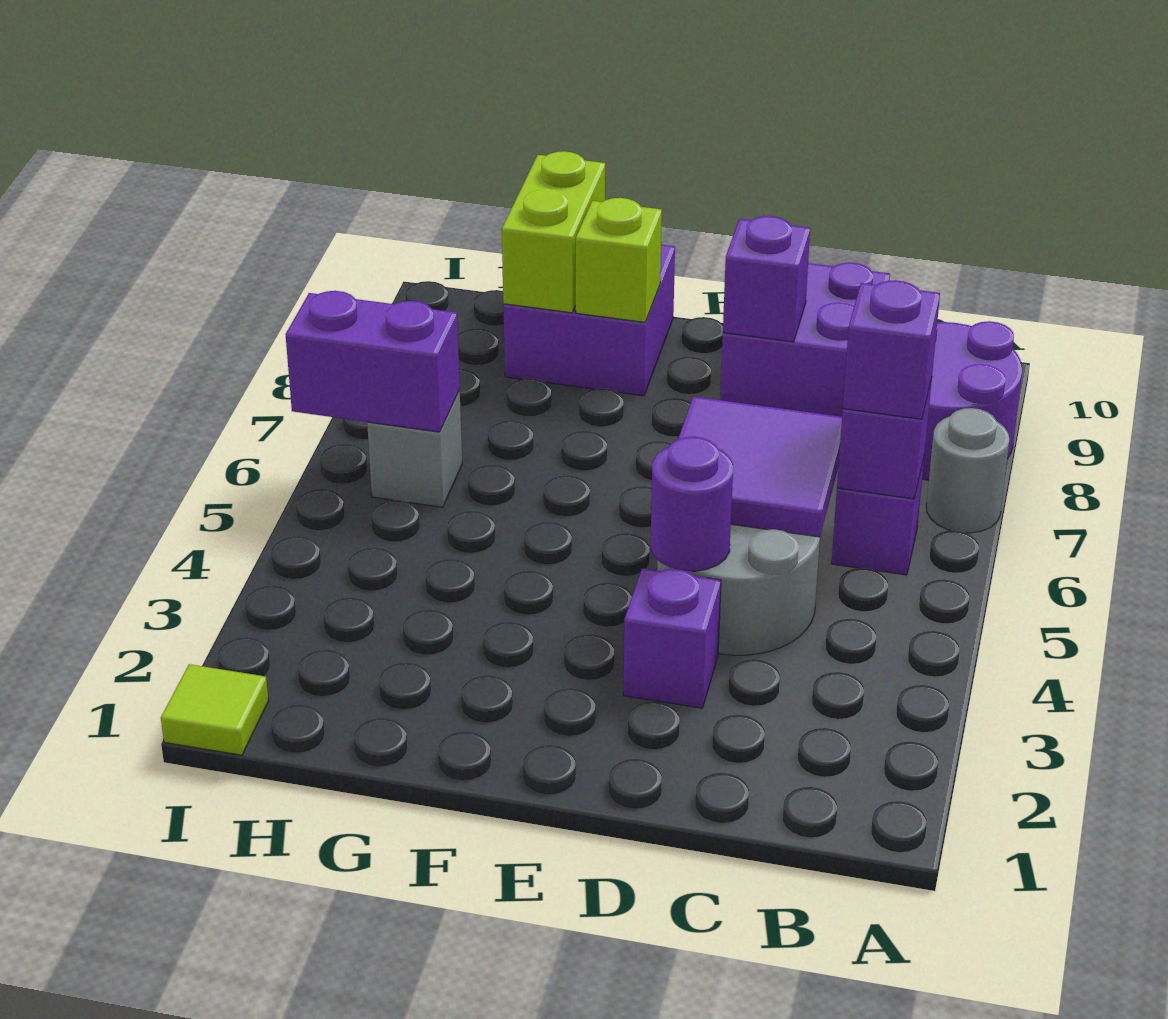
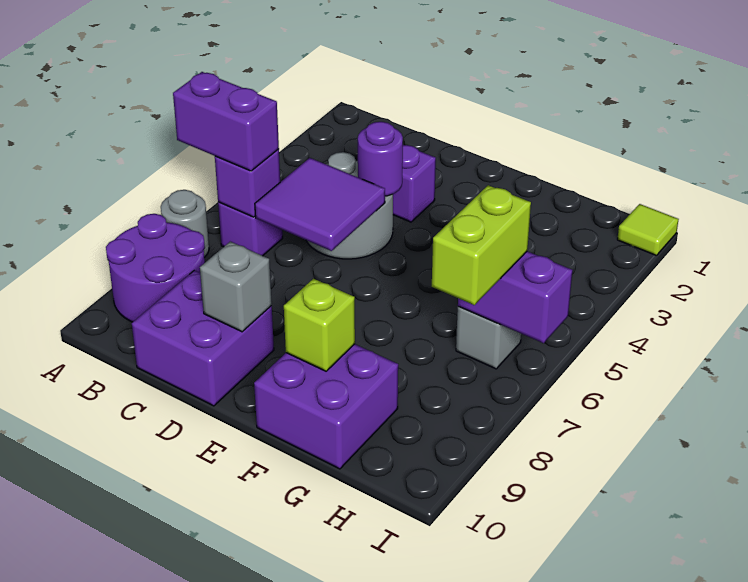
purple 1x1 brick [843,280,940,419] -> purple 1x2 brick [173,72,279,171]
purple 1x1 brick [723,216,810,342] -> grey 1x1 brick [200,242,272,332]
lime 1x2 brick [502,151,605,313] -> lime 1x2 brick moved to [432,185,531,305]

